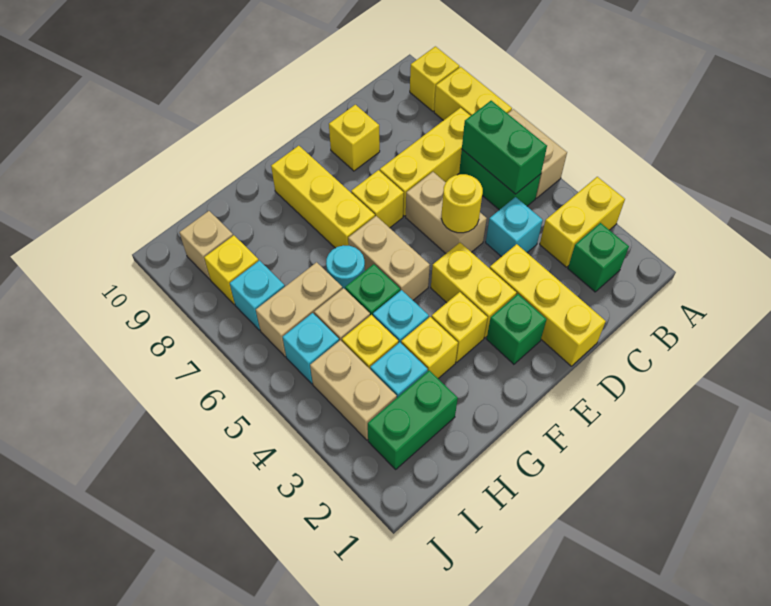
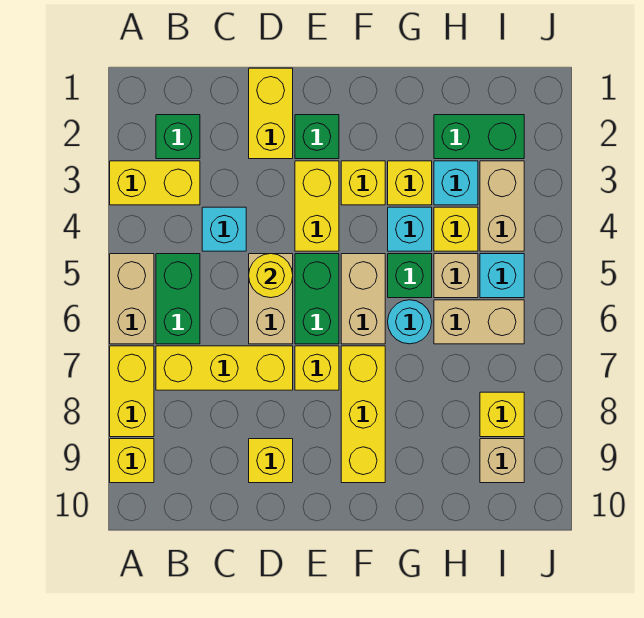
green 1x2 brick [462,101,547,194] -> green 1x2 brick moved to [295,254,339,344]
yellow 1x3 brick [490,244,606,366] -> yellow 1x2 brick [249,68,293,159]
cyan 1x1 brick [230,261,285,330] -> none

